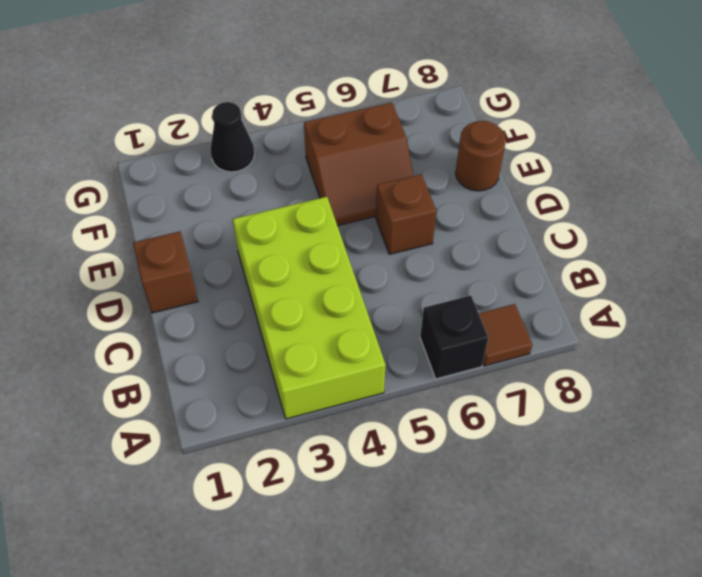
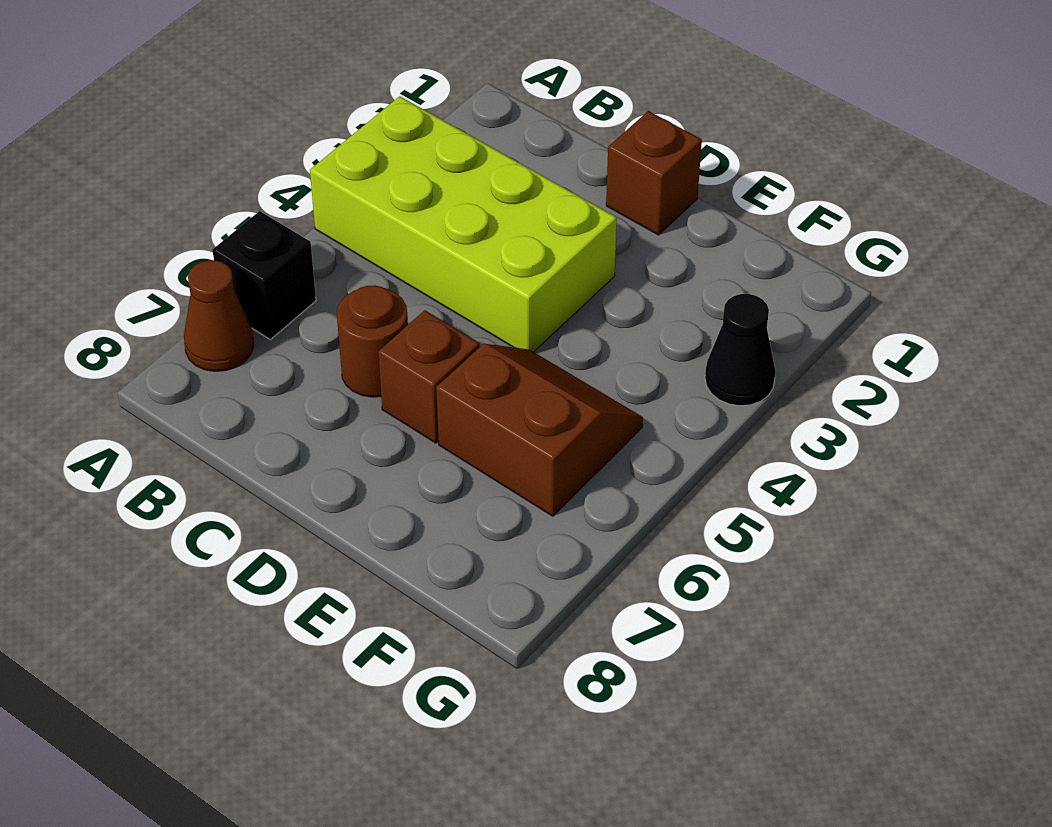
brown 1x1 tile [479,304,532,366] -> brown 1x1 cone [184,260,254,371]
brown 2x2 slope [304,103,414,226] -> brown 2x2 slope turned to [436,344,643,516]
brown 1x1 round brick [455,121,506,191] -> brown 1x1 round brick moved to [337,285,408,397]

